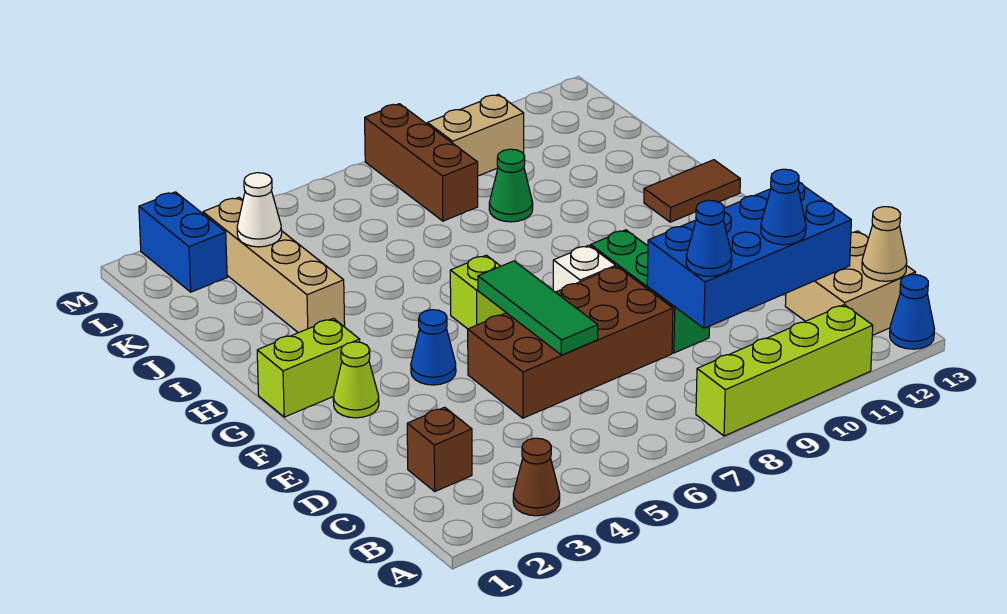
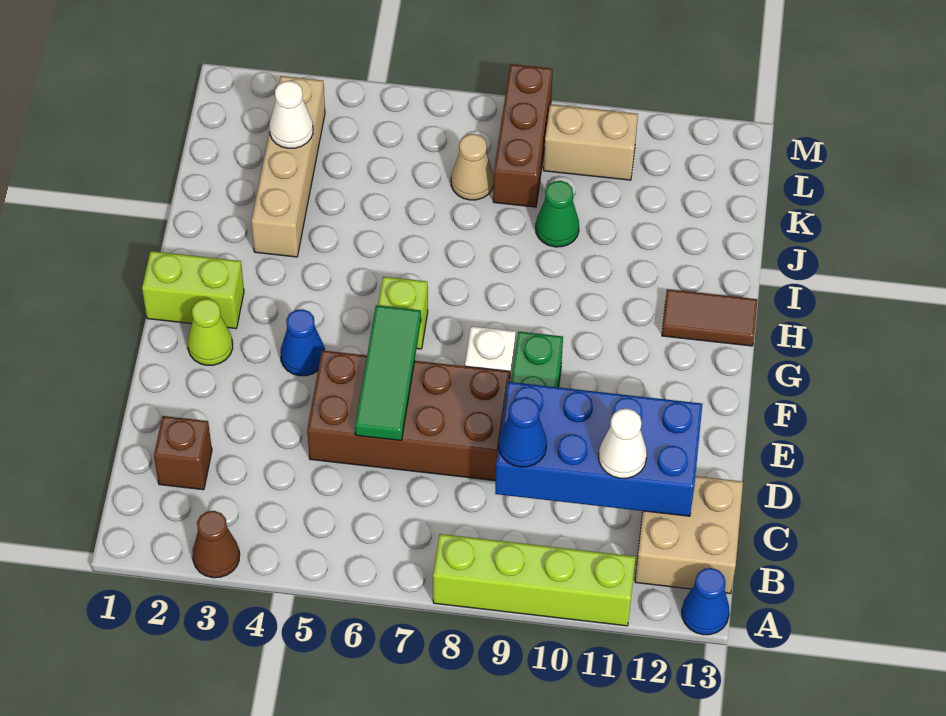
tan 1x1 cone [862,207,907,281] -> tan 1x1 cone moved to [451,134,494,200]
blue 1x1 cone [761,169,806,245] -> white 1x1 cone [599,409,647,478]
blue 1x2 brick [139,192,227,292] -> none

